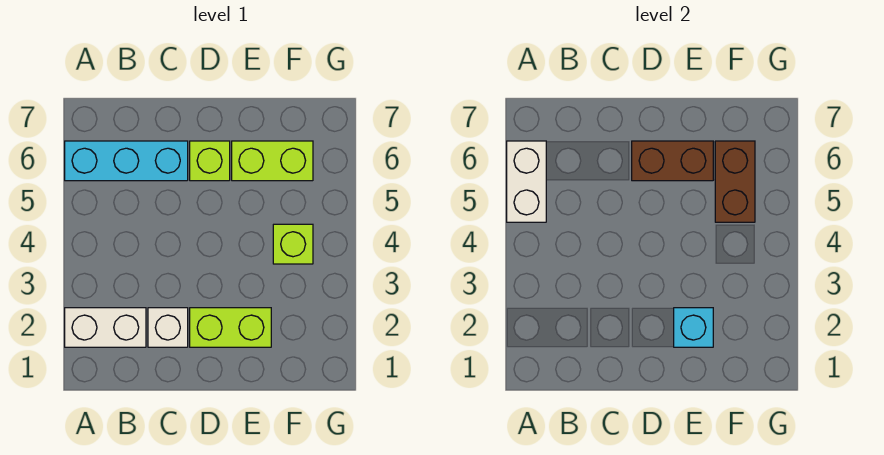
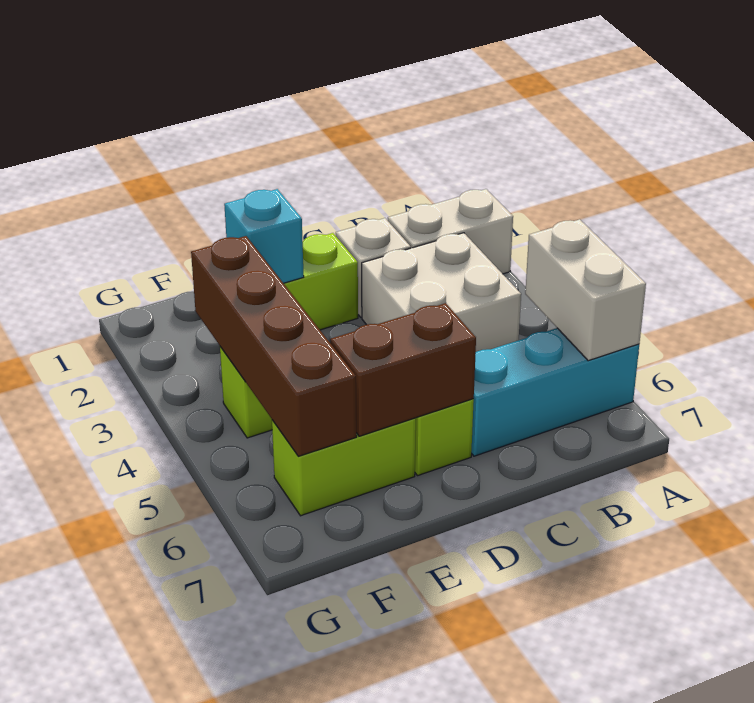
none -> white 2x2 brick [362,233,521,352]
brown 1x2 brick [715,141,755,222] -> brown 1x4 brick [191,236,356,456]

